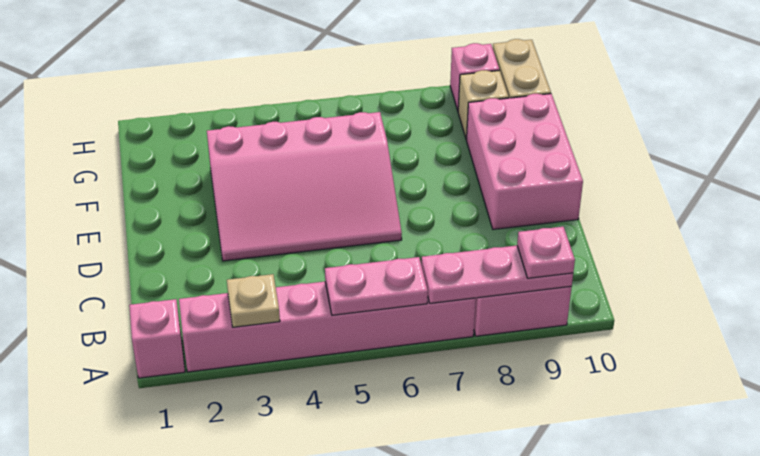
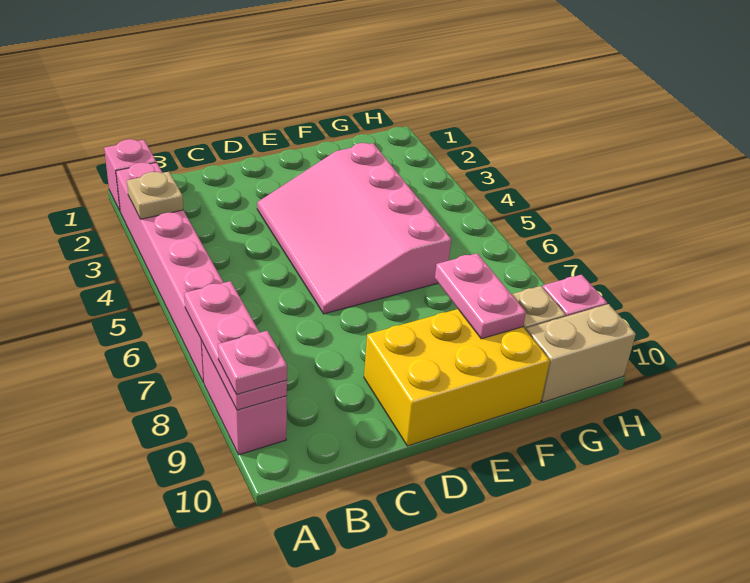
pink 1x2 plate [325,257,428,315] -> pink 1x2 plate moved to [435,253,526,339]
pink 2x3 brick [466,94,583,229] -> yellow 2x3 brick [364,309,550,446]

